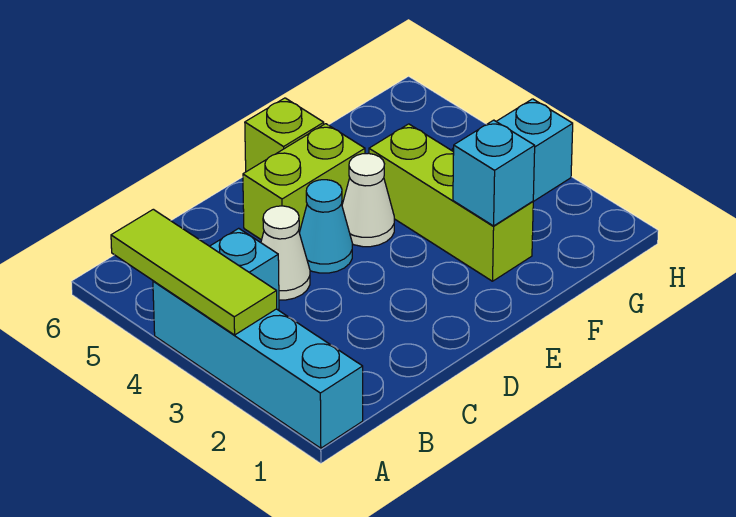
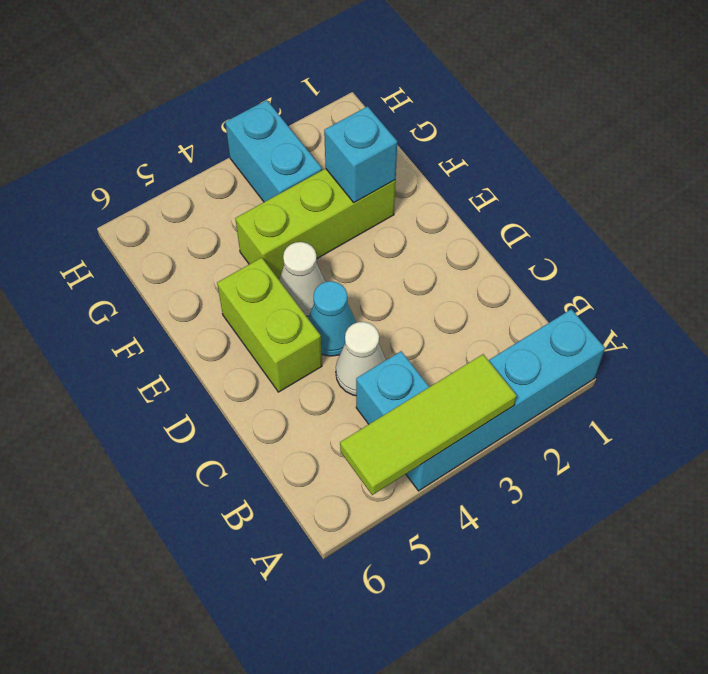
lime 1x1 brick [245,98,324,172] -> none

